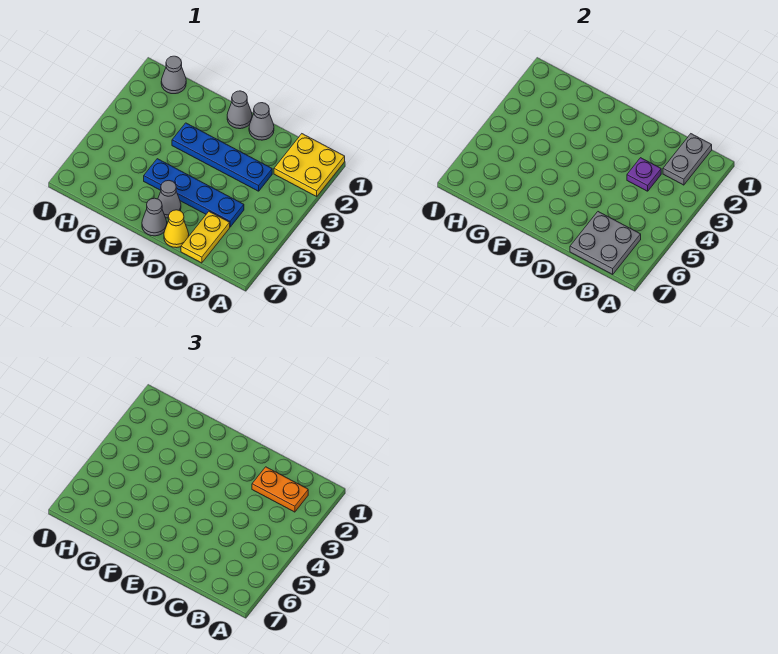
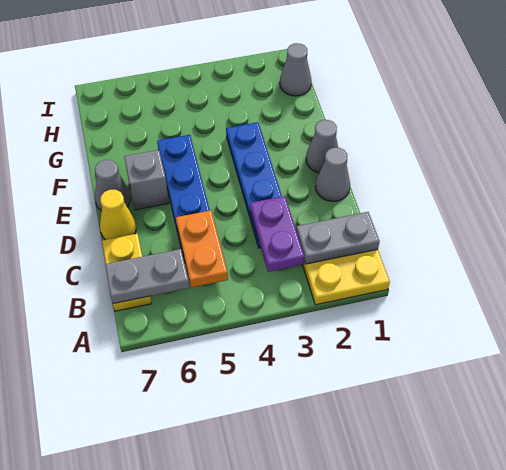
orange 1x2 plate [252,467,308,512] -> orange 1x2 plate moved to [176,211,228,288]
grey 2x2 plate [570,212,641,274] -> grey 1x2 plate [105,249,189,304]
purple 1x1 plate [627,158,661,191] -> purple 1x2 plate [250,196,304,272]
yellow 1x2 plate [181,212,230,263] -> yellow 1x2 plate turned to [102,234,152,311]
grey 1x1 cone [158,181,181,218] -> grey 1x1 brick [124,150,169,210]

